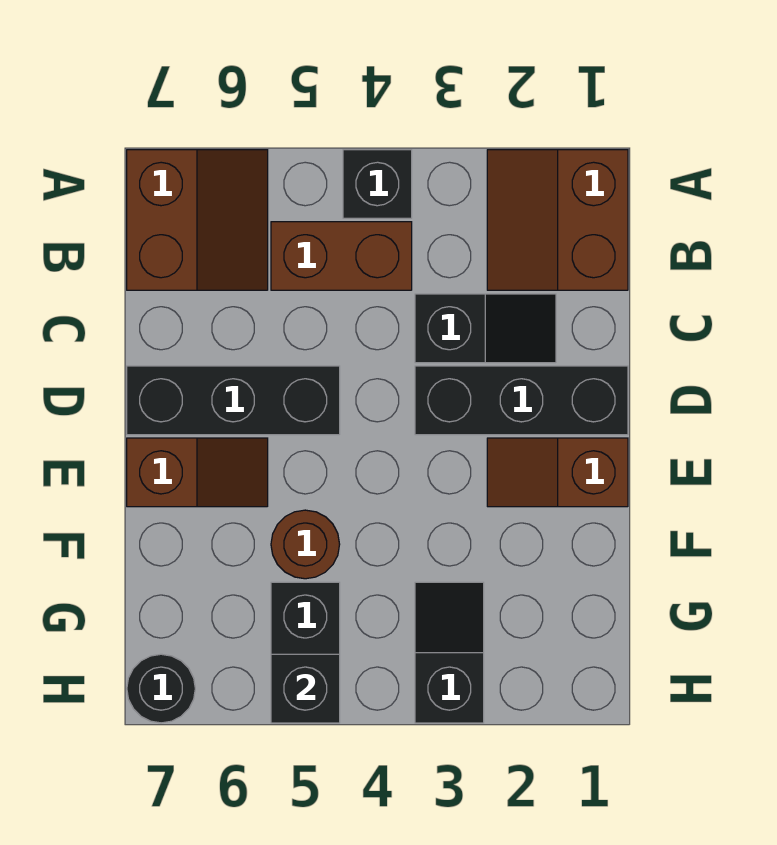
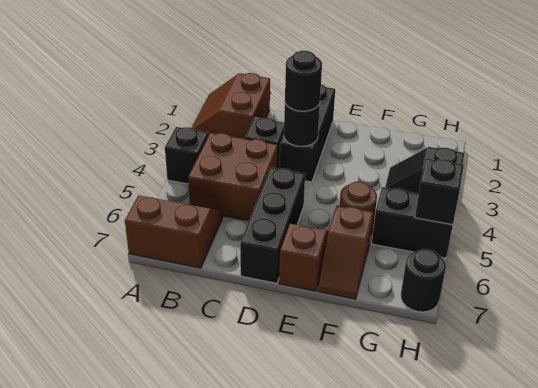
brown 2x2 slope [487,150,628,290] -> brown 2x2 slope turned to [192,73,270,139]
brown 1x2 brick [271,222,412,290] -> brown 2x2 brick [188,133,278,221]
none -> black 1x1 round brick [284,103,320,146]
none -> black 1x1 round brick [285,51,322,111]
brown 1x2 slope [487,438,628,507] -> brown 1x2 slope moved to [318,205,373,299]

